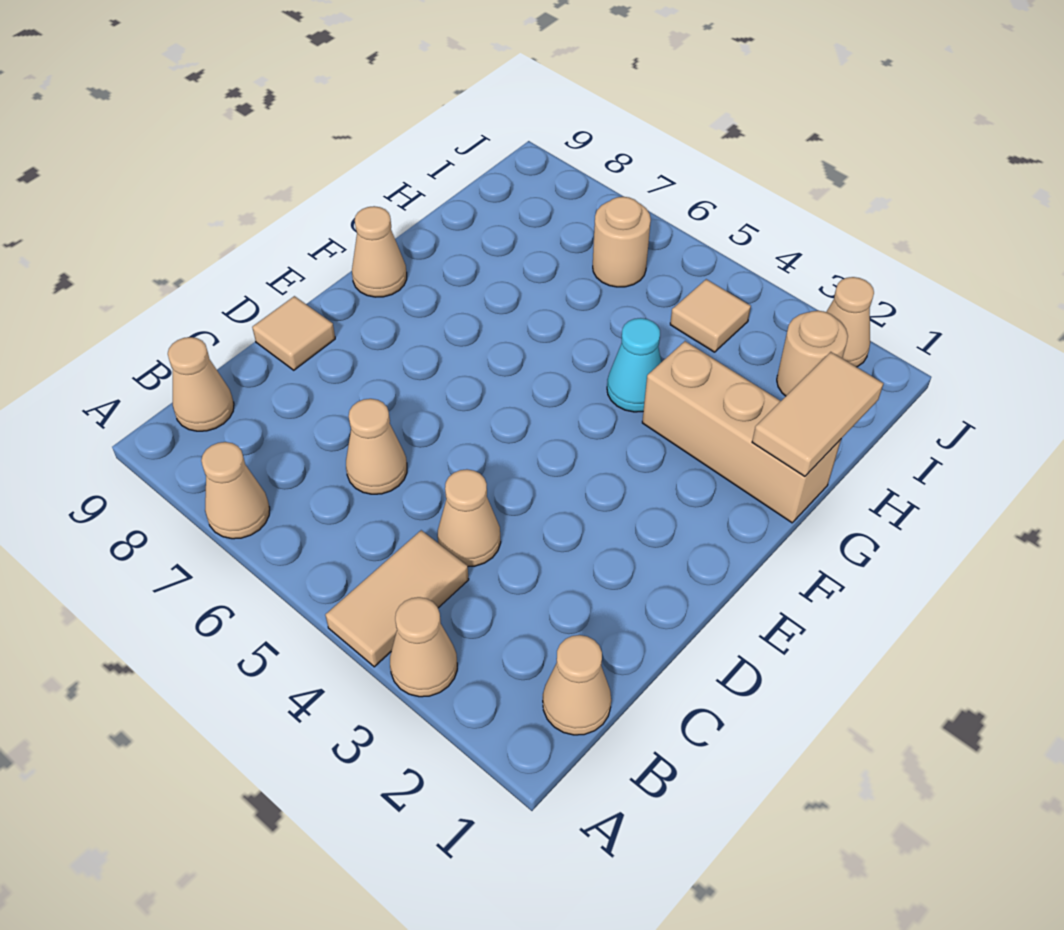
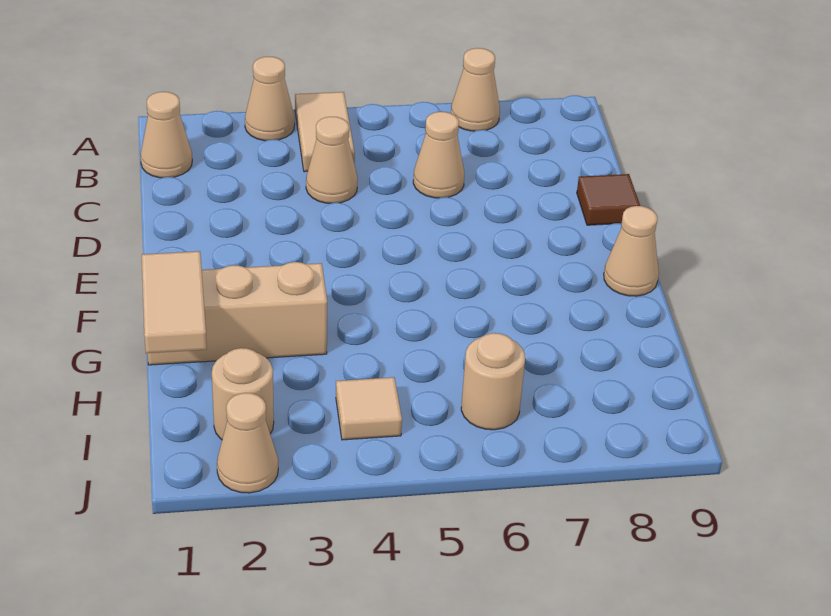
tan 1x1 cone [168,337,234,431] -> none
tan 1x1 tile [252,296,335,370] -> brown 1x1 tile [577,174,640,225]
cyan 1x1 cone [607,318,661,412] -> none

